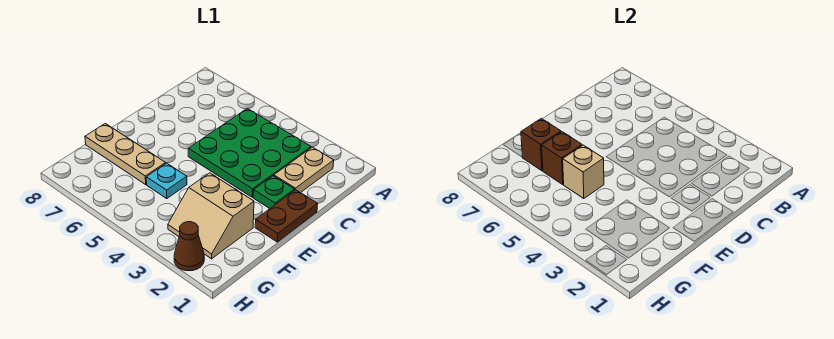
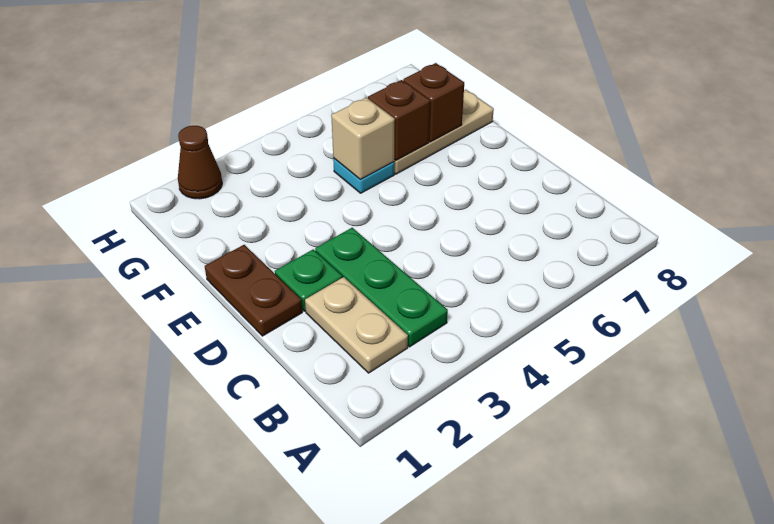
green 3x3 plate [188,109,311,197] -> green 1x3 plate [315,228,448,347]
tan 2x2 slope [168,173,254,259] -> none

